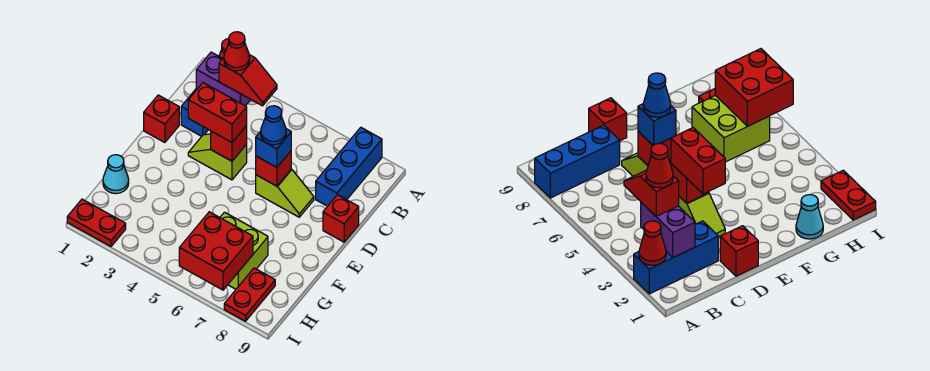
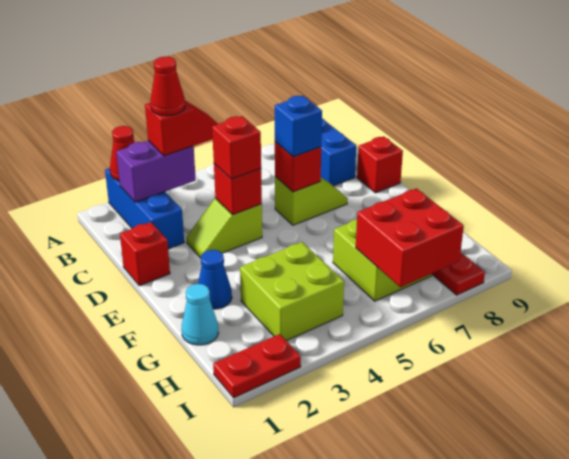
red 1x2 brick [188,83,247,142] -> red 1x1 brick [212,116,261,179]
blue 1x1 cone [261,106,286,145] -> blue 1x1 cone moved to [198,250,232,309]
none -> lime 2x2 brick [240,242,344,341]

